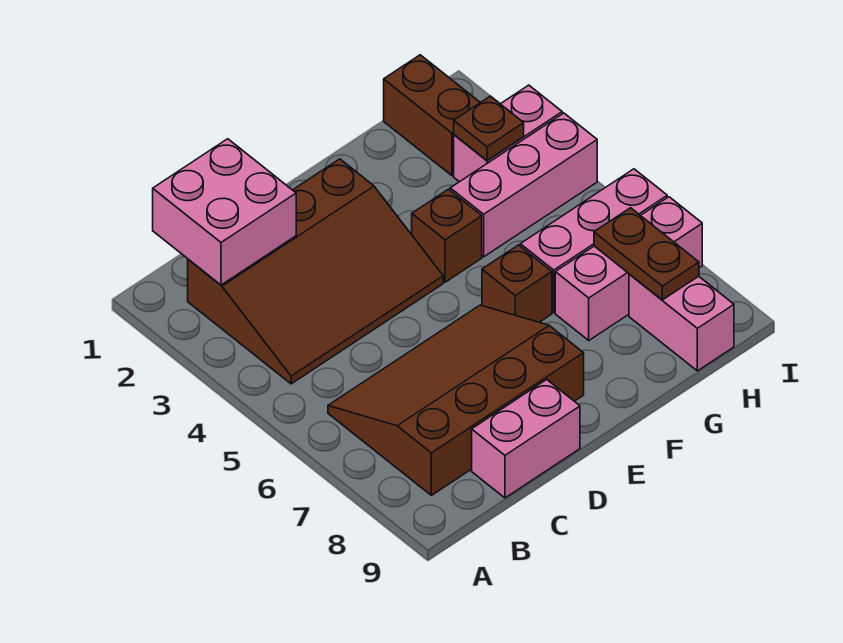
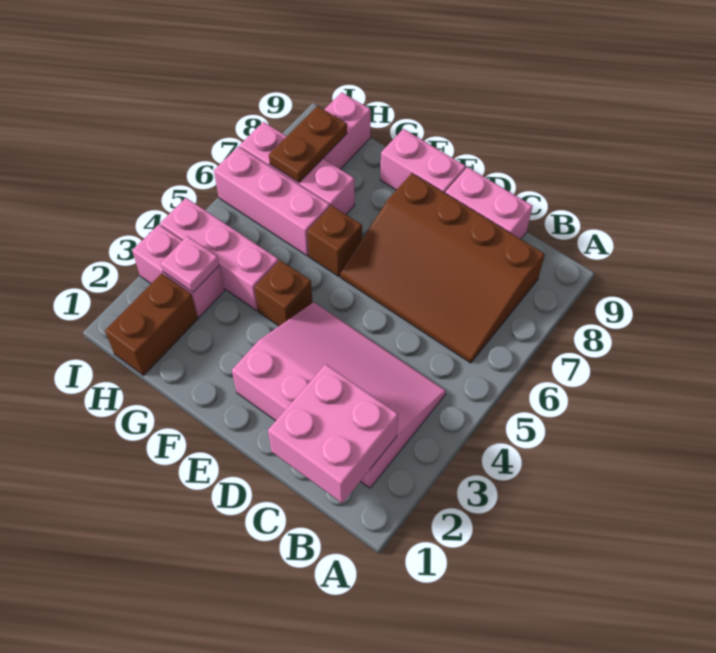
brown 3x4 slope [188,159,443,384] -> pink 3x4 slope [232,302,446,488]
none -> pink 1x2 brick [380,129,466,193]
brown 1x1 plate [454,96,524,160] -> pink 1x1 plate [161,236,219,292]

